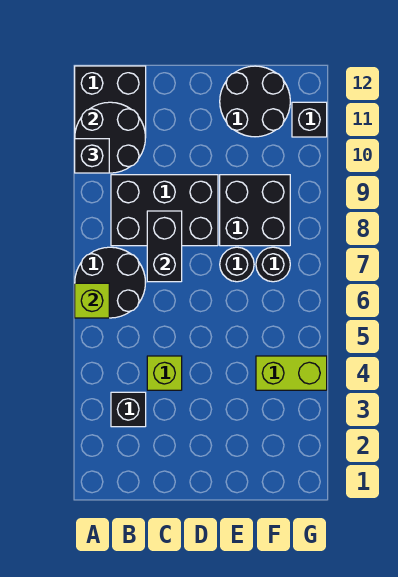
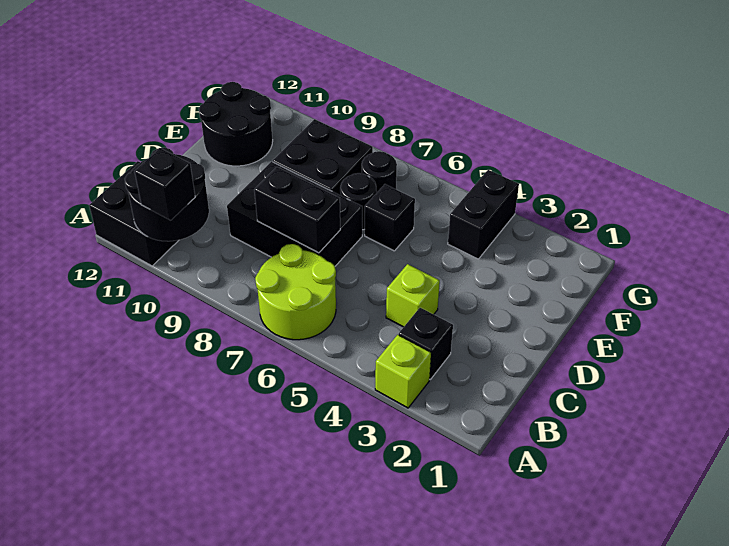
black 2x2 round brick [75,247,146,318] -> lime 2x2 round brick [255,244,336,340]
lime 1x1 brick [75,283,109,318] -> lime 1x1 brick moved to [375,335,431,408]
black 2x3 brick [111,175,218,246] -> black 2x3 brick turned to [227,162,362,266]
lime 1x2 brick [256,356,327,390] -> black 1x2 brick [448,170,519,259]
black 1x1 brick [292,102,327,137] -> black 1x1 brick moved to [365,184,415,251]

